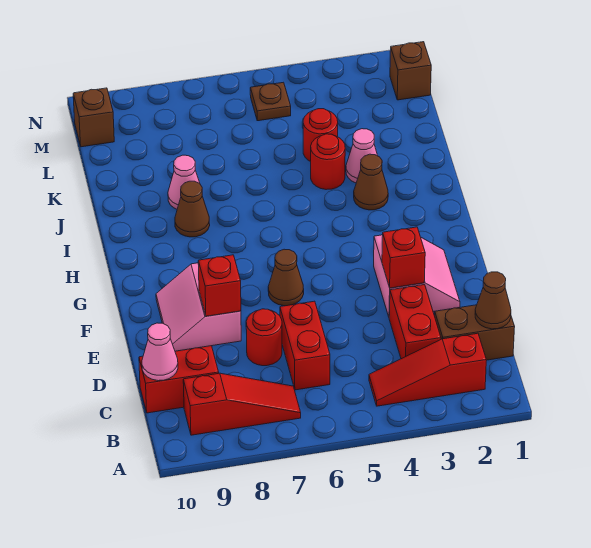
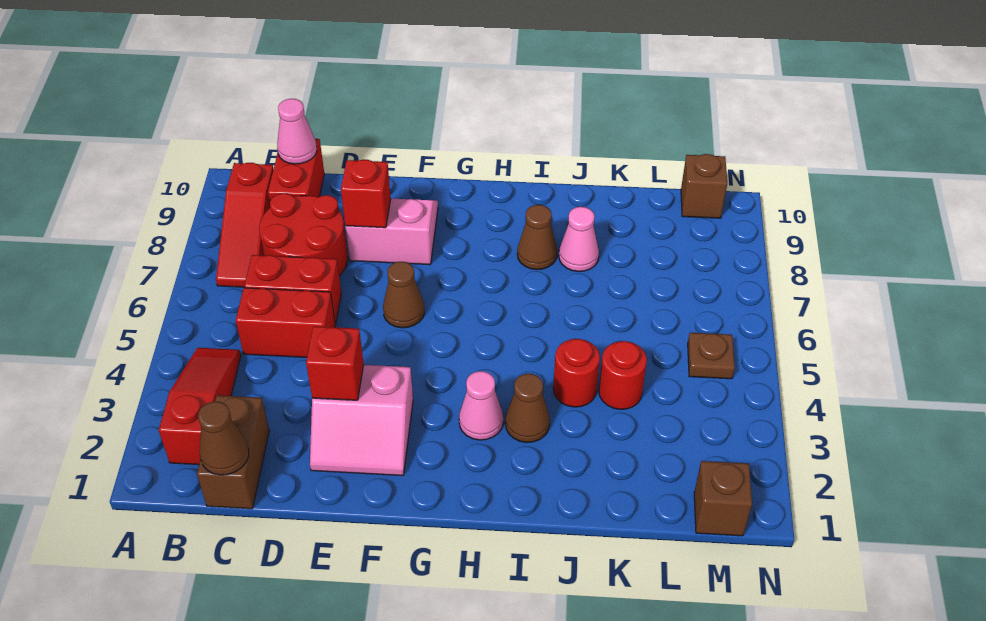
red 1x2 brick [389,285,441,359] -> red 1x2 brick moved to [236,288,335,357]
red 1x1 round brick [246,309,282,366] -> red 2x2 round brick [259,193,348,276]
pink 1x1 cone [346,129,378,183] -> pink 1x1 cone moved to [459,371,503,440]

